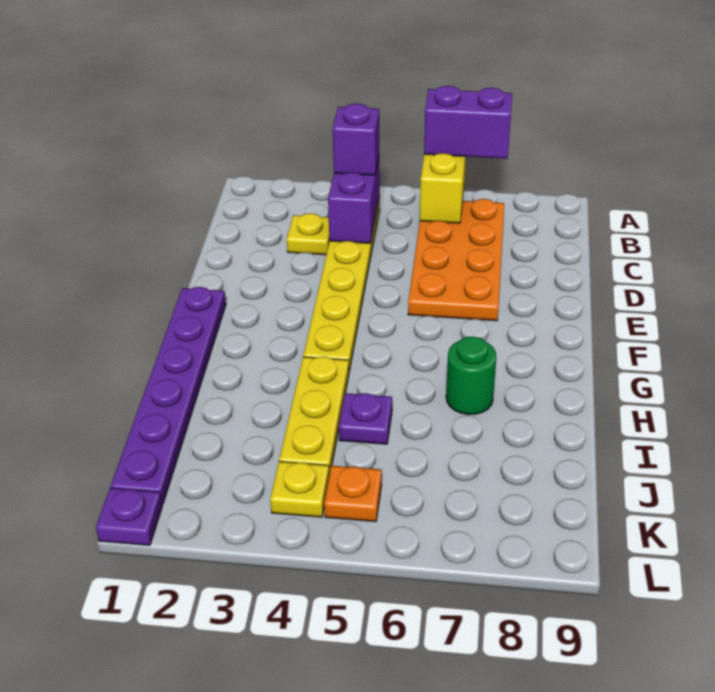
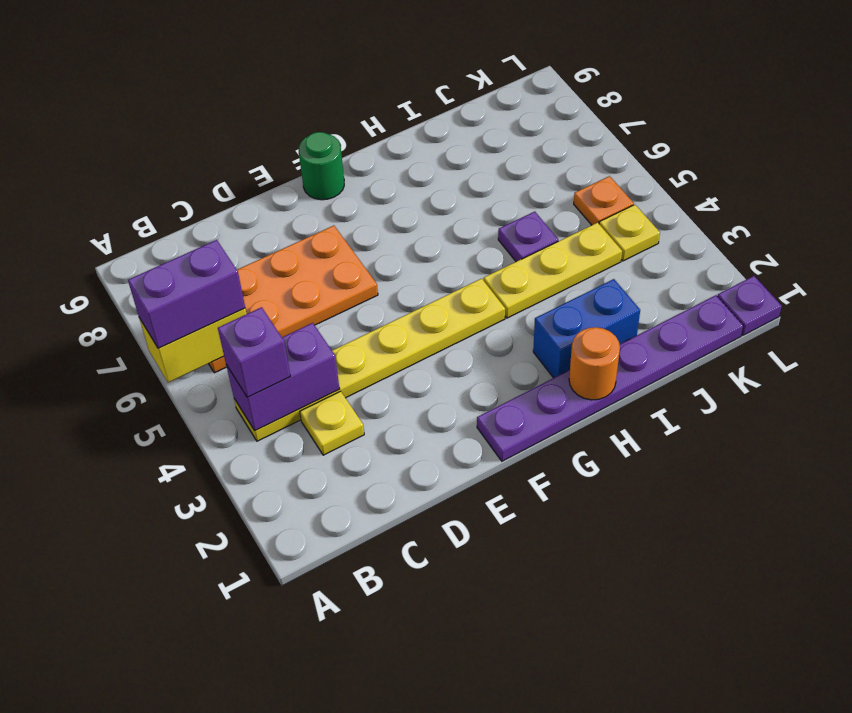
purple 1x2 brick [424,86,512,159] -> purple 1x2 brick turned to [128,240,245,348]
none -> orange 1x1 round brick [569,327,620,400]
none -> blue 1x2 brick [533,279,640,378]
green 1x1 round brick [446,336,496,415] -> green 1x1 round brick moved to [299,132,344,200]

